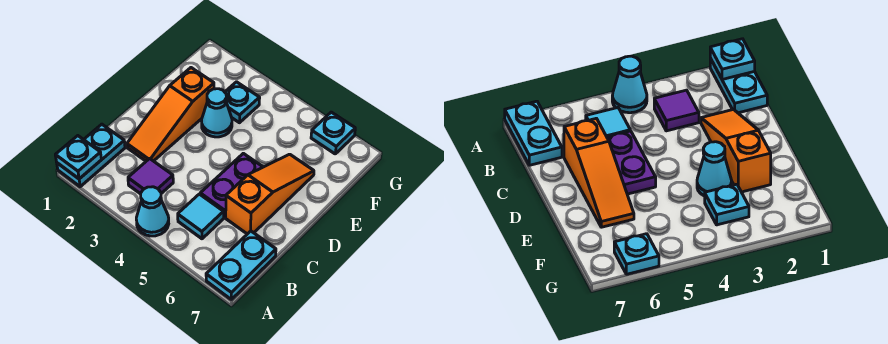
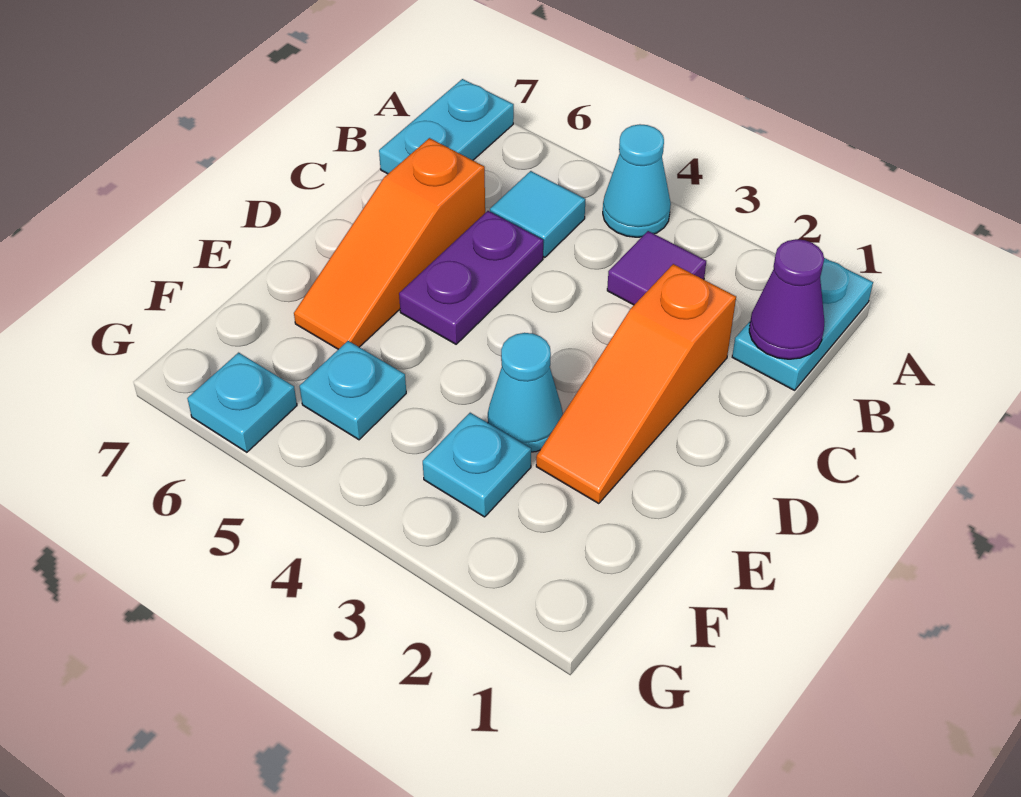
cyan 1x1 plate [55,136,101,179] -> cyan 1x1 plate moved to [300,341,406,440]
none -> purple 1x1 cone [749,239,824,359]
orange 1x3 slope [127,68,214,161] -> orange 1x3 slope turned to [536,264,736,504]

